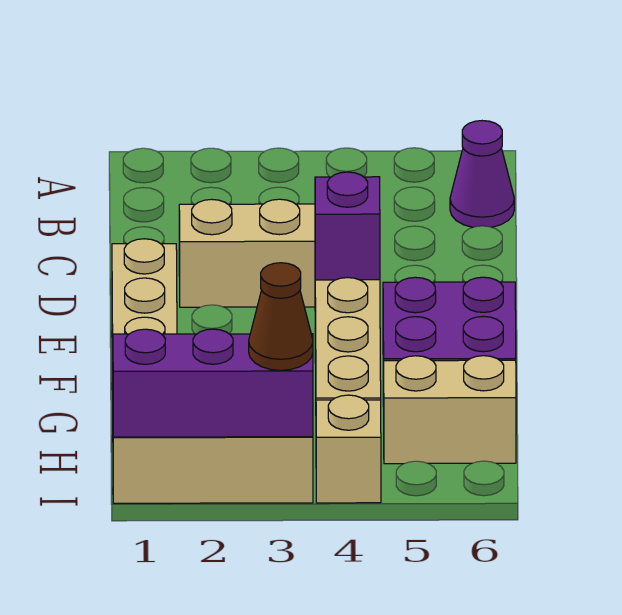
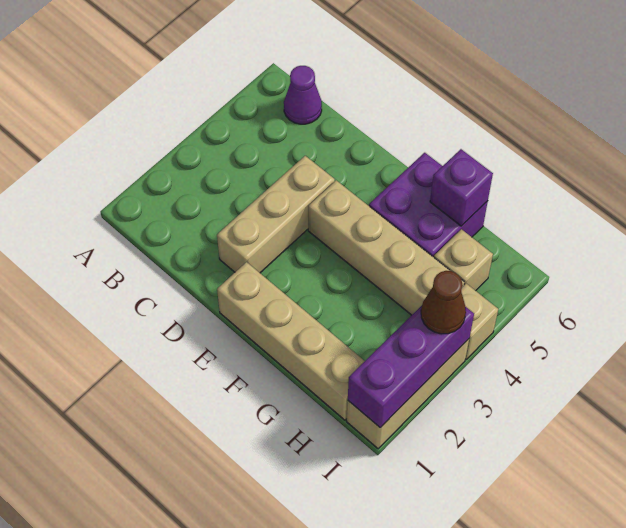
purple 1x1 brick [315,172,380,280] -> purple 1x1 brick moved to [430,149,493,226]
tan 1x2 brick [384,356,516,464] -> tan 1x1 brick [434,229,493,291]

